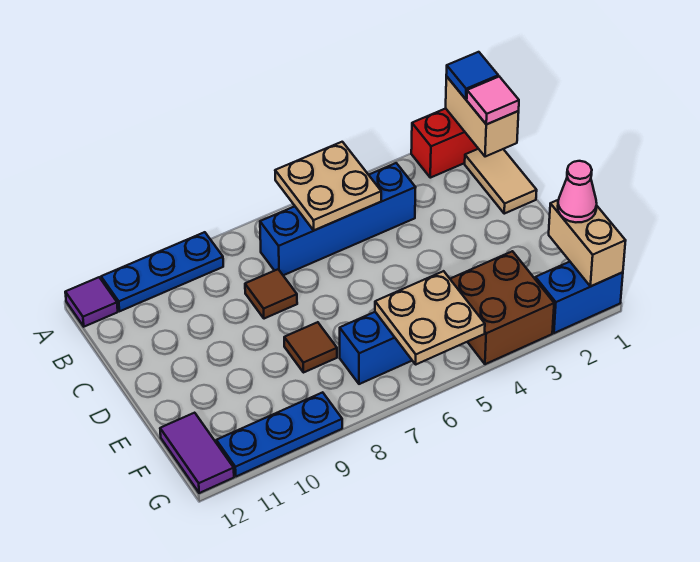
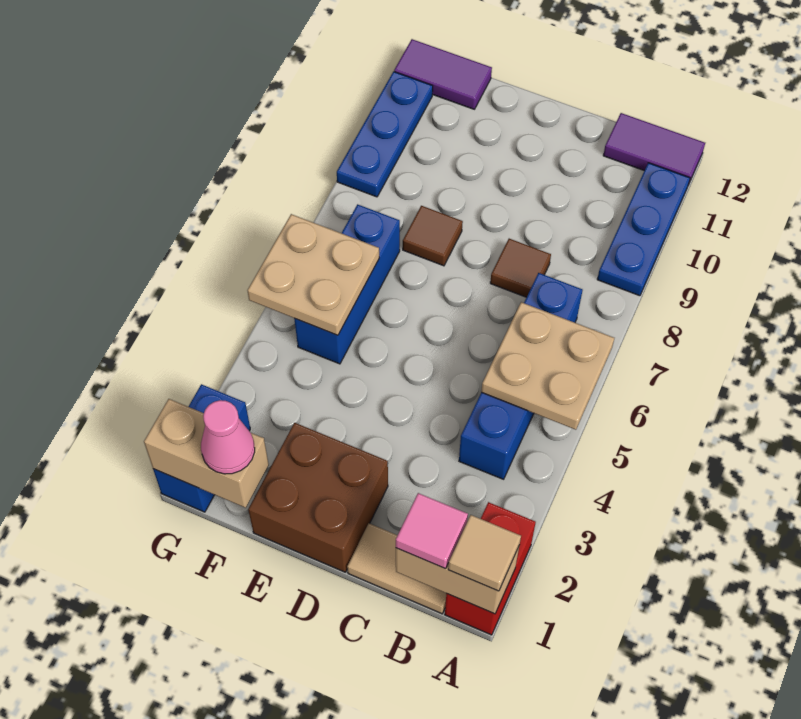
blue 1x1 tile [446,52,498,99] -> tan 1x1 tile [448,515,521,591]
purple 1x1 tile [65,277,118,327] -> purple 1x2 tile [603,113,705,185]
brown 2x2 brick [450,251,554,364] -> brown 2x2 brick moved to [248,423,388,572]

